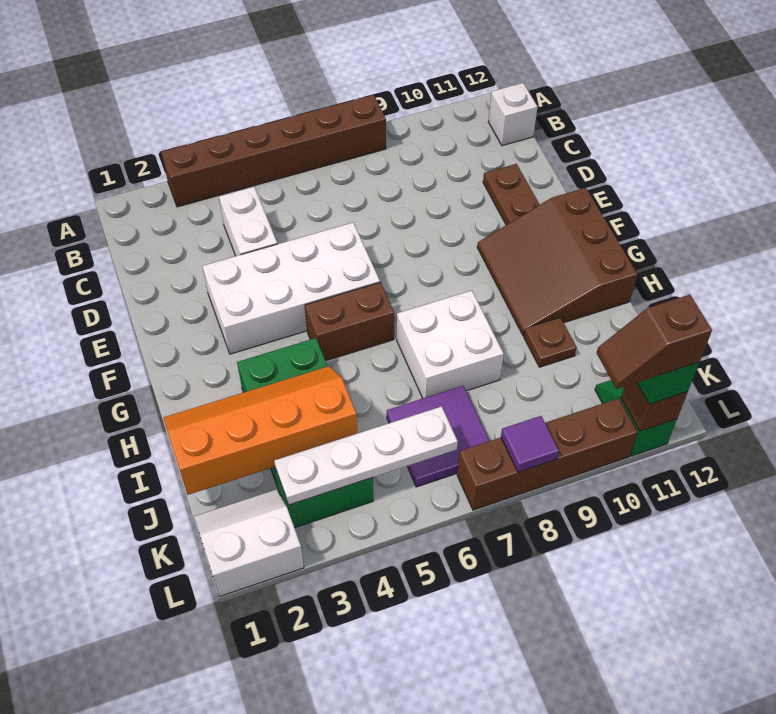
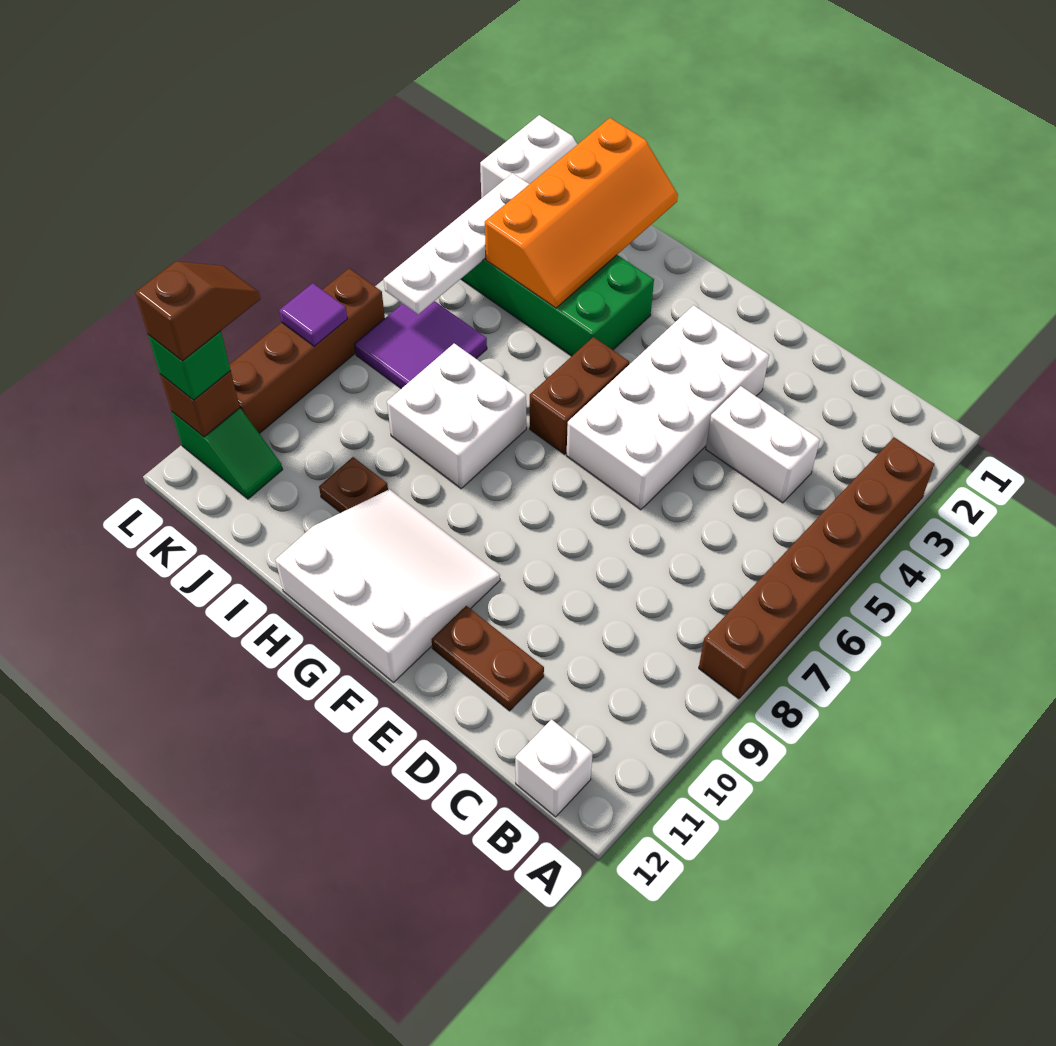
brown 3x3 slope [477,188,637,335] -> white 3x3 slope [275,489,500,682]

